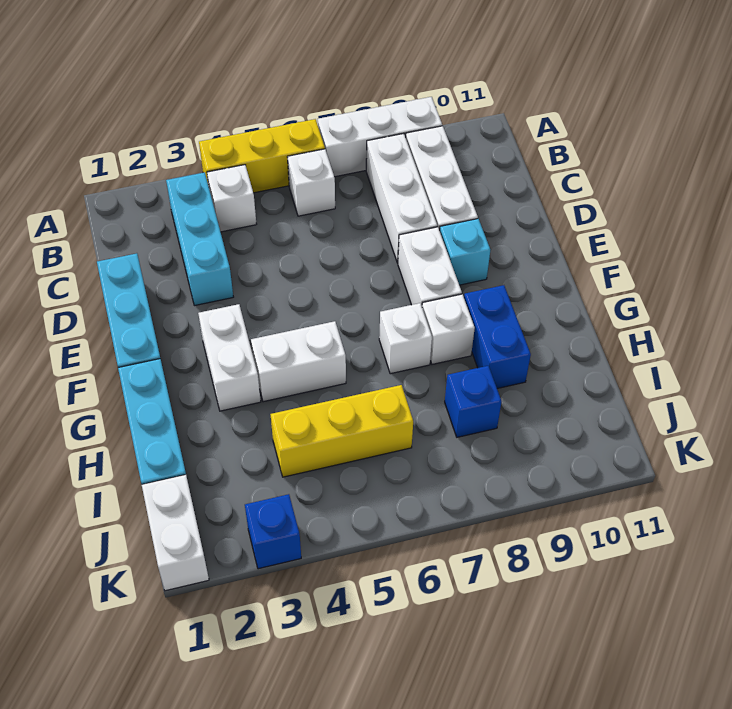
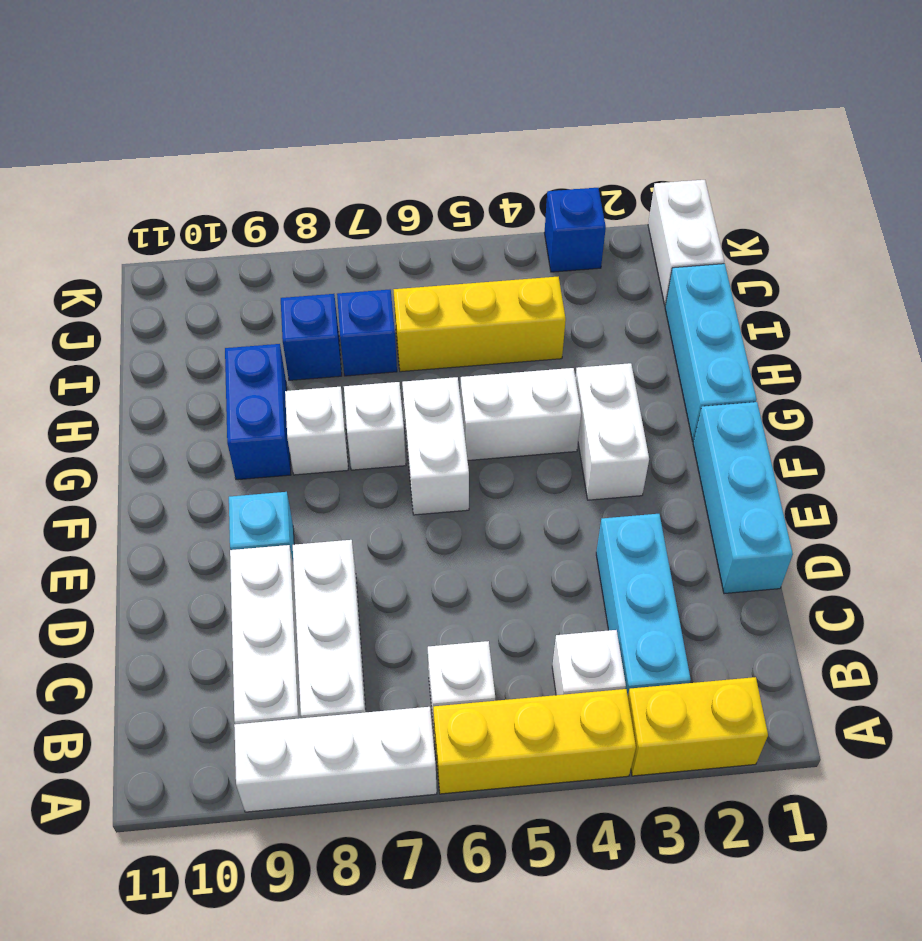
none -> yellow 1x2 brick [628,677,768,776]
white 1x2 brick [398,227,462,306] -> white 1x2 brick moved to [402,377,469,515]
none -> blue 1x1 brick [337,290,397,376]

